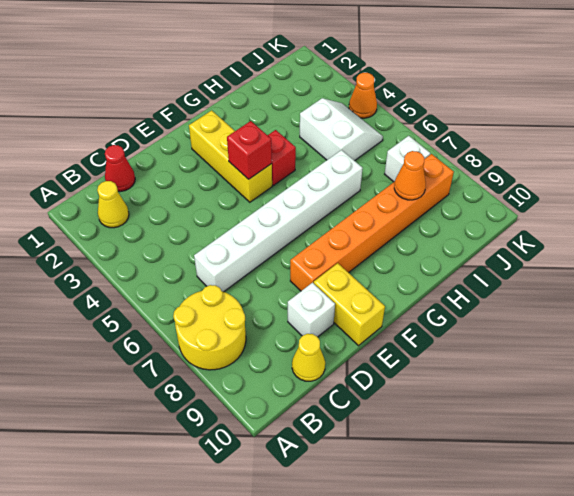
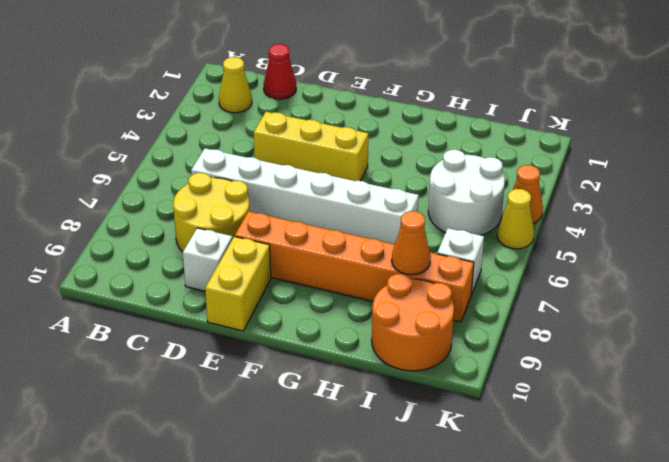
yellow 2x2 round brick [173,285,246,370] -> yellow 2x2 round brick moved to [173,173,250,252]
yellow 1x1 cone [292,334,325,381] -> yellow 1x1 cone moved to [497,189,534,249]
yellow 1x3 brick [189,110,272,202] -> yellow 1x3 brick turned to [254,112,368,181]
red 1x1 brick [227,121,272,179] -> none
red 1x1 brick [268,130,296,186] -> none
white 2x2 slope [300,98,383,161] -> white 2x2 round brick [428,150,505,235]
none -> orange 2x2 round brick [372,274,454,371]

